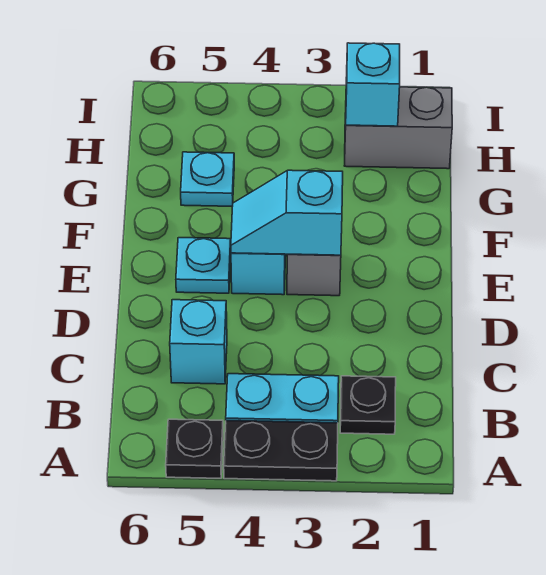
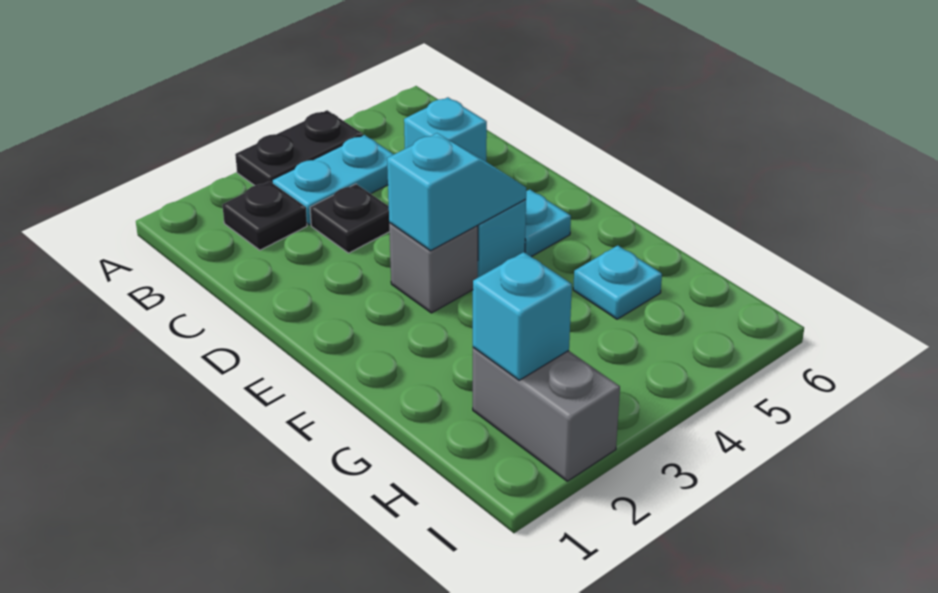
black 1x1 plate [166,419,223,478] -> black 1x1 plate moved to [310,184,390,253]
grey 1x2 brick [344,87,452,169] -> grey 1x2 brick turned to [473,347,620,481]

